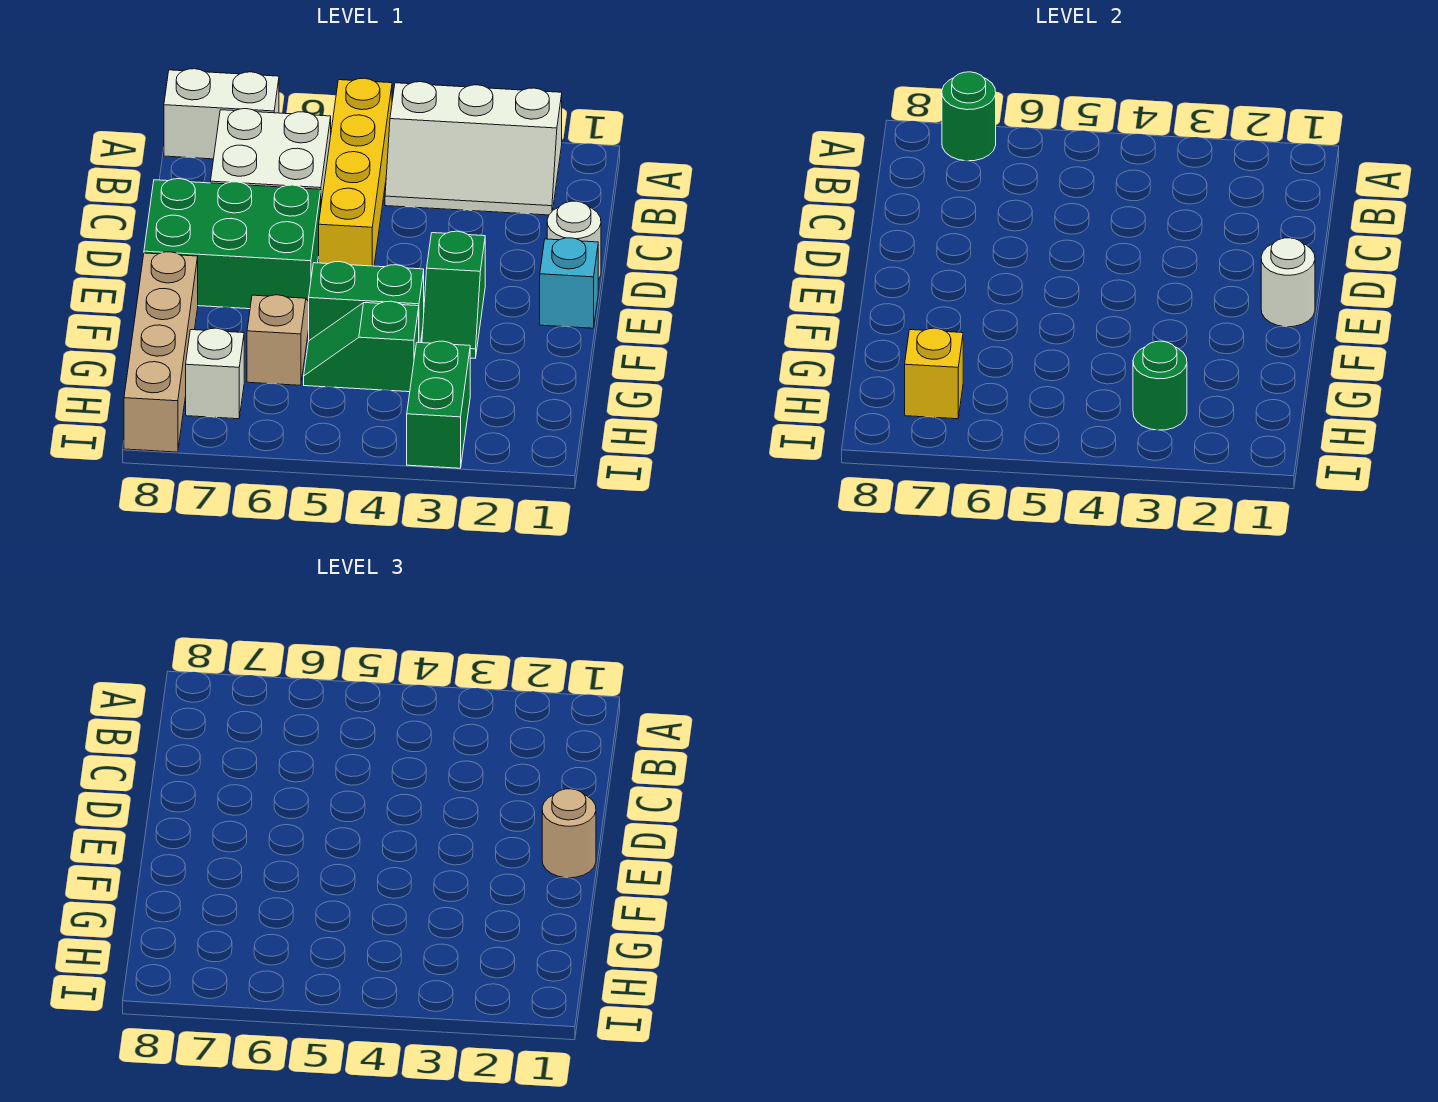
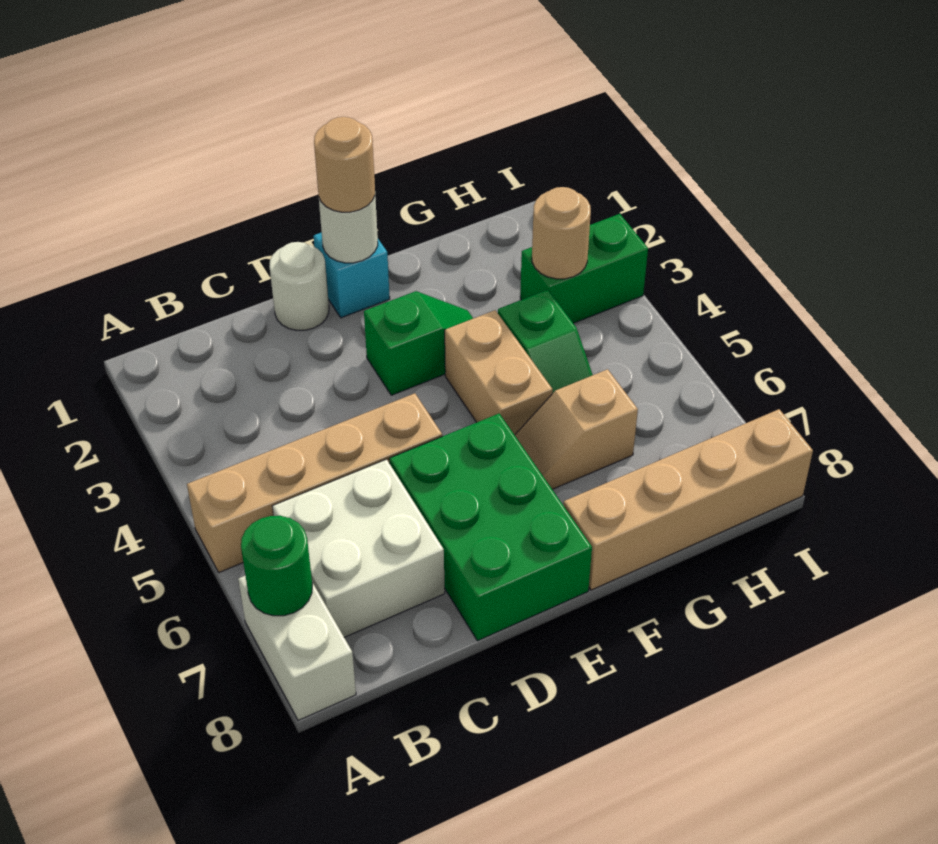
white 2x3 slope [385,82,562,215] -> none
yellow 1x4 brick [319,78,392,266] -> tan 1x4 brick [187,393,442,572]
green 1x2 brick [309,262,424,343] -> tan 1x2 brick [445,310,553,435]
green 1x1 round brick [1133,341,1187,430] -> tan 1x1 round brick [532,187,591,279]
white 1x1 brick [186,328,244,419] -> none
yellow 1x1 brick [905,328,963,419] -> none

